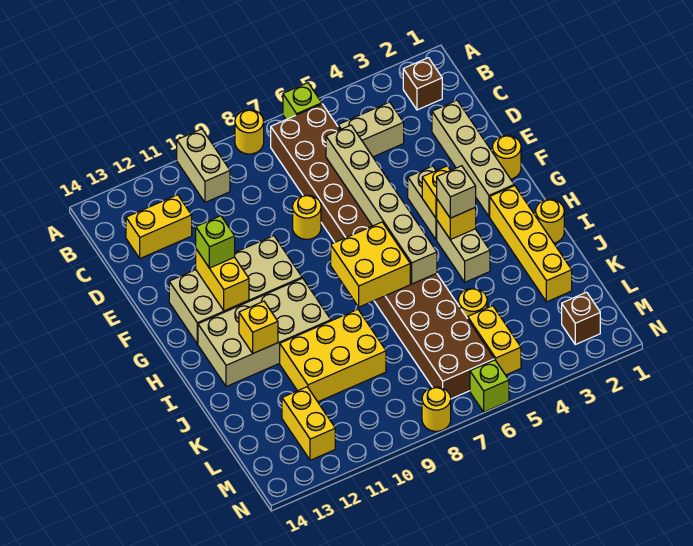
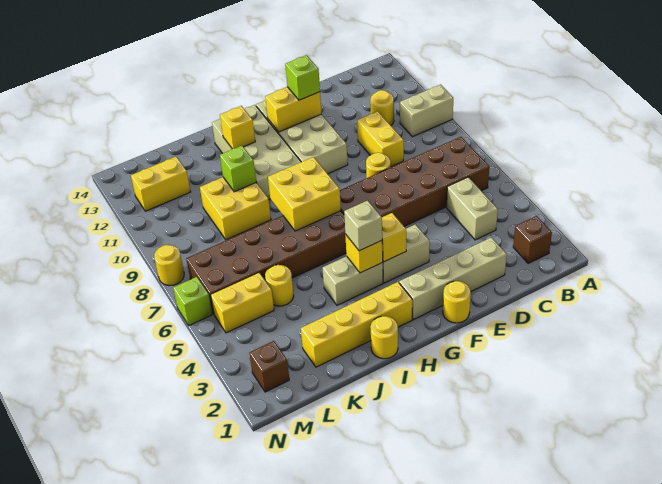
lime 1x1 brick [283,83,322,120] -> lime 1x1 brick moved to [220,146,256,192]
yellow 1x1 round brick [235,110,264,154] -> yellow 1x1 round brick moved to [370,90,394,125]
yellow 1x2 brick [126,195,192,258] -> yellow 1x2 brick moved to [357,111,404,167]
tan 1x6 brick [326,125,437,284] -> none
yellow 2x3 brick [280,309,386,402] -> yellow 2x2 brick [200,177,271,240]

